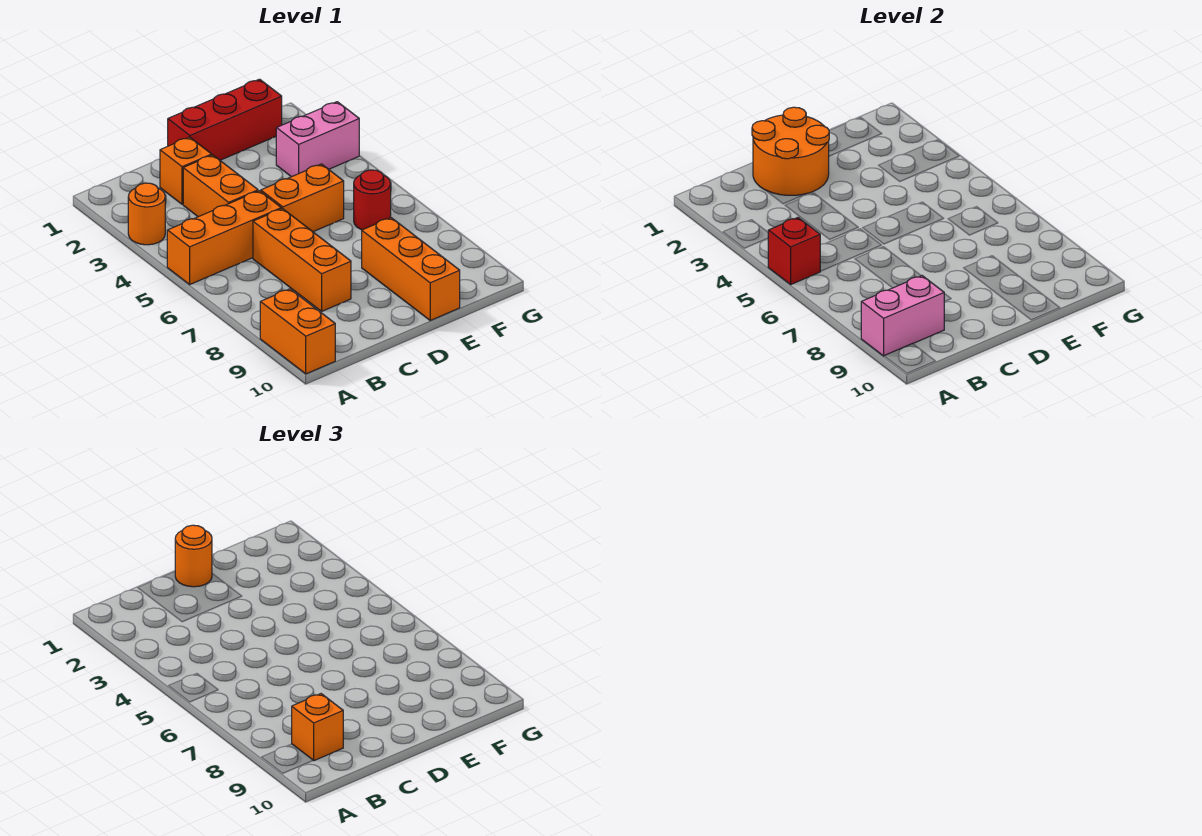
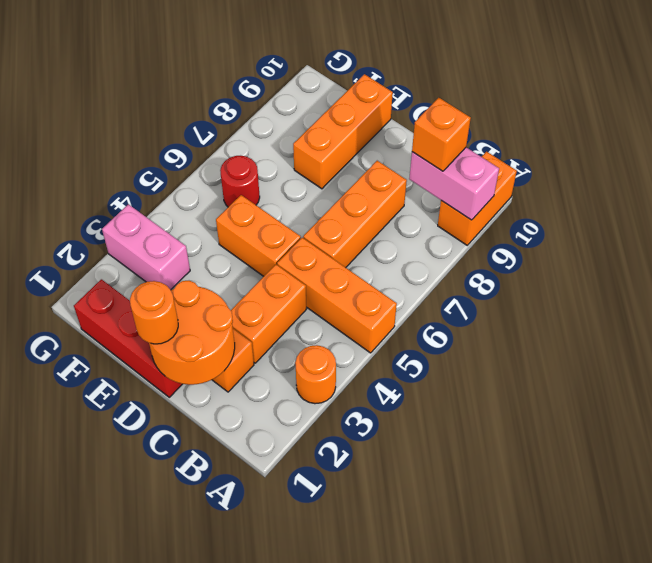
red 1x1 brick [768,218,820,284] -> none

